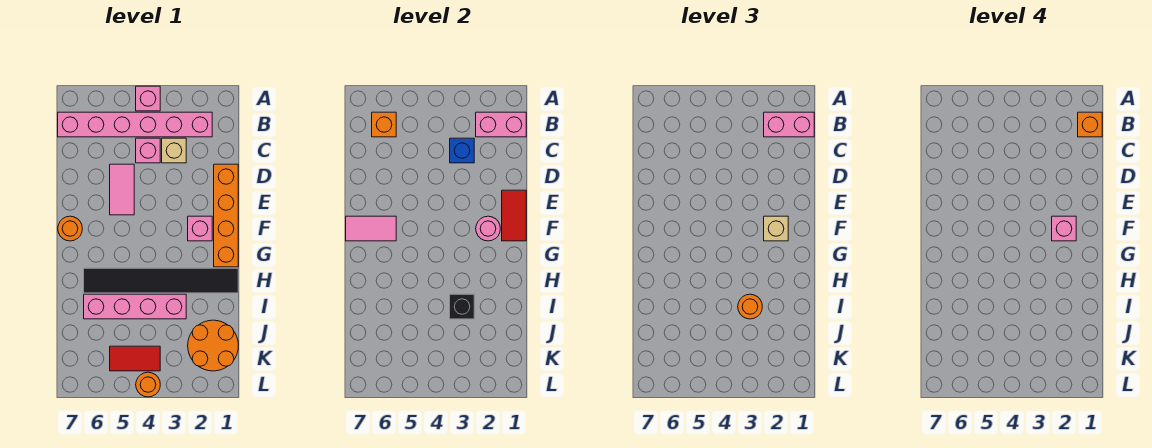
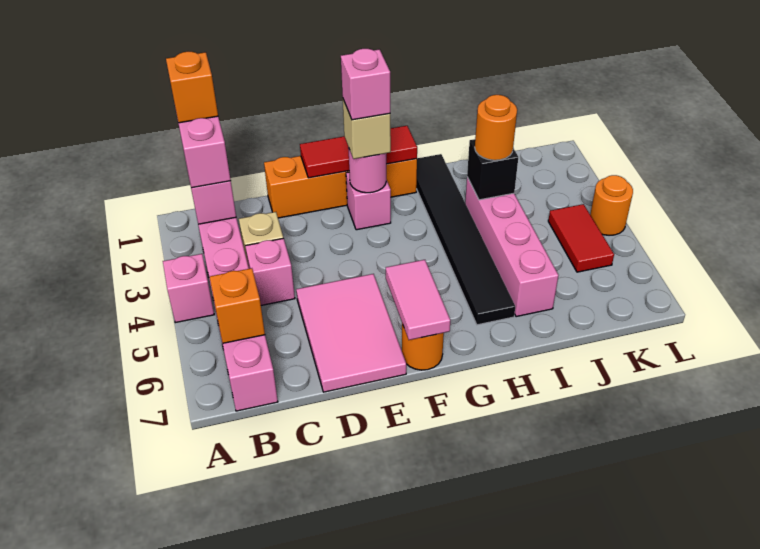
blue 1x1 brick [450,138,474,163] -> none
pink 1x2 tile [110,164,134,215] -> pink 2x3 tile [296,274,406,392]
red 1x2 tile [502,190,526,241] -> red 1x3 tile [300,126,417,178]
orange 2x2 round brick [188,320,238,371] -> none

